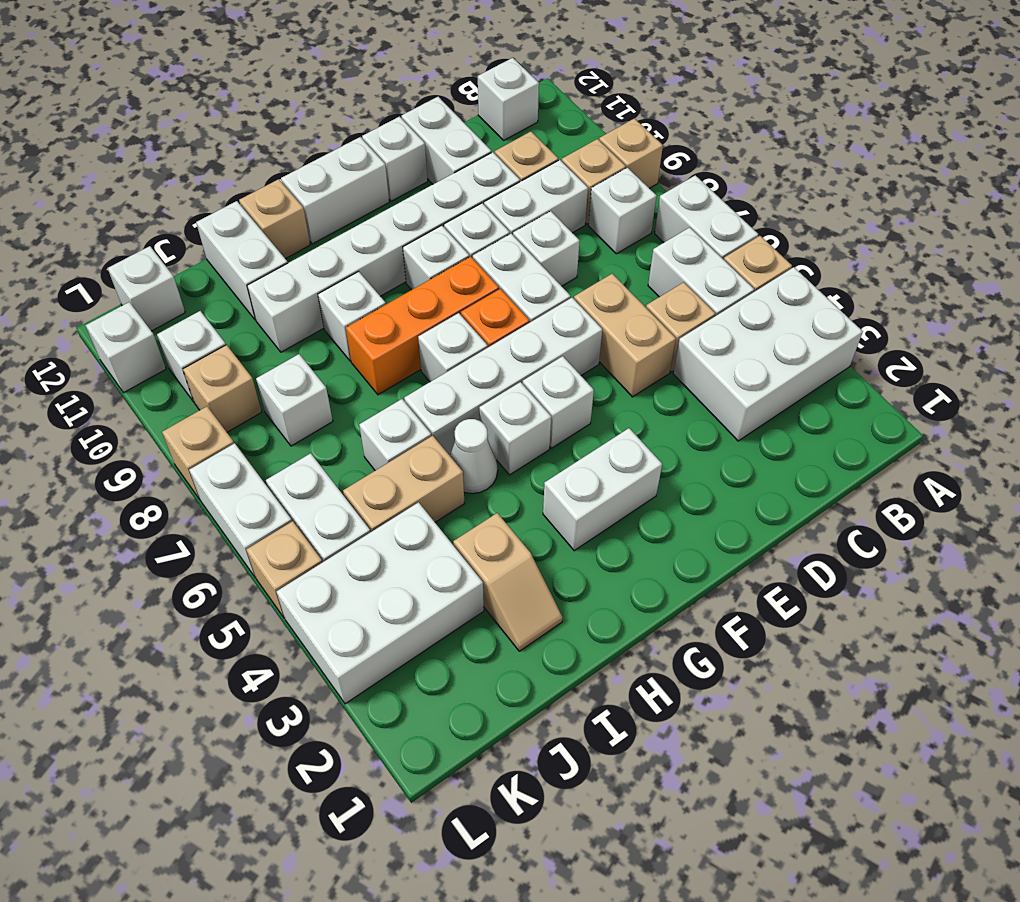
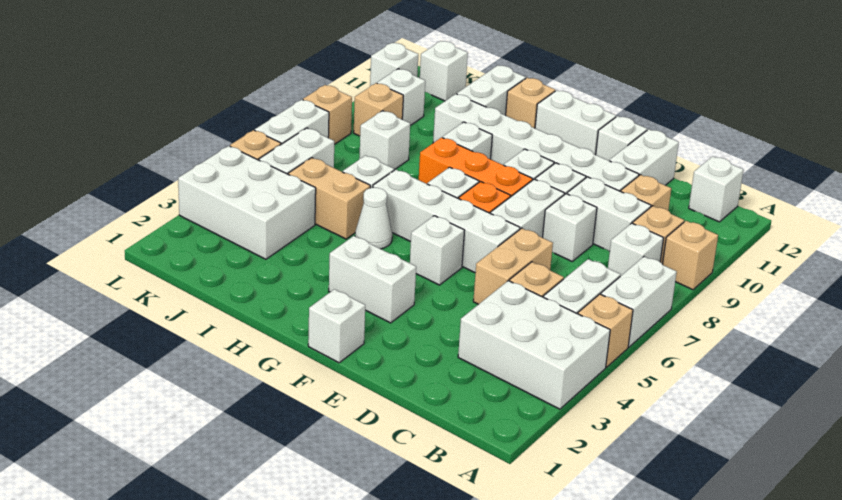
white 1x1 brick [479,382,551,475] -> white 1x1 brick moved to [308,289,365,363]
tan 1x2 slope [453,513,563,651] -> none

